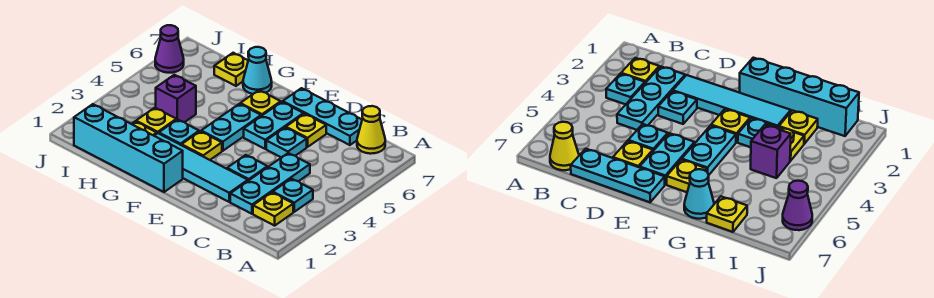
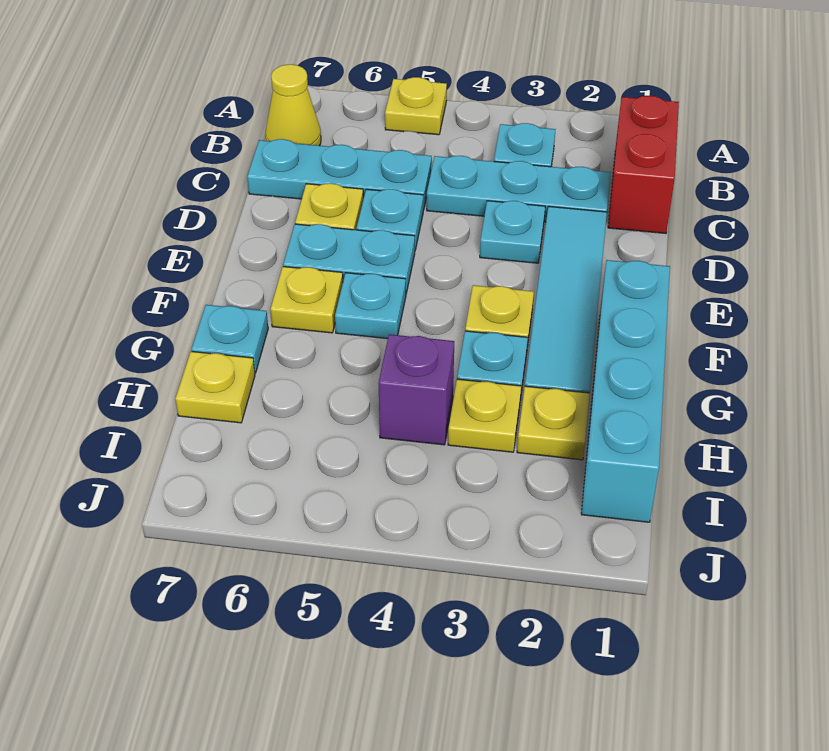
none -> red 1x2 brick [608,96,679,234]
yellow 1x1 plate [253,192,293,226] -> yellow 1x1 plate moved to [385,77,447,135]
cyan 1x3 plate [283,88,362,145] -> cyan 1x3 plate turned to [247,139,432,210]
cyan 1x2 plate [201,104,261,151] -> cyan 1x1 plate [335,273,406,339]
cyan 1x1 cone [243,47,272,94] -> cyan 1x1 plate [191,305,268,373]
purple 1x1 cone [155,25,184,73] -> none

